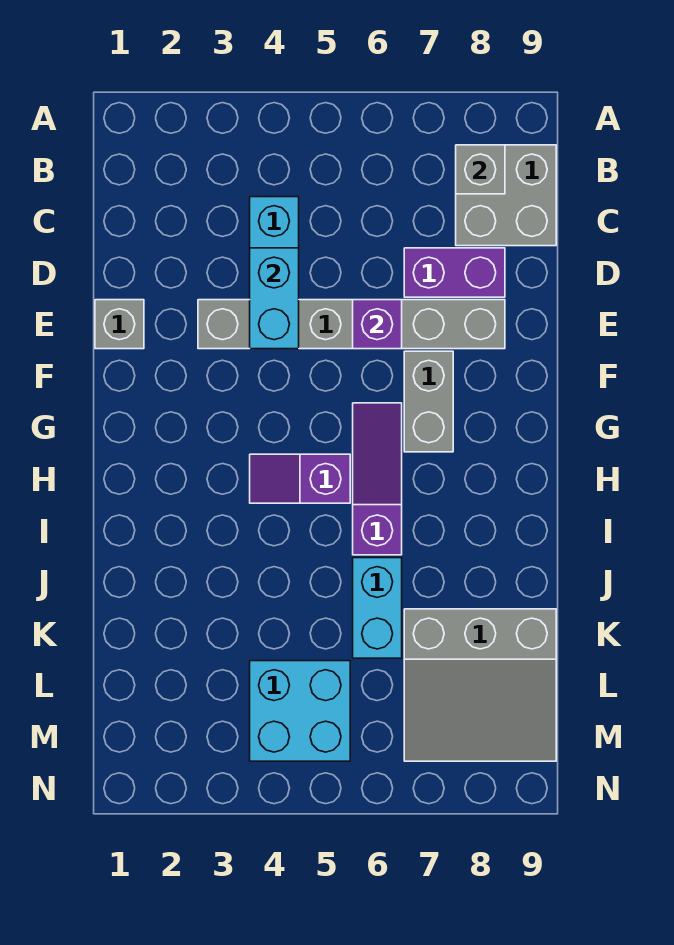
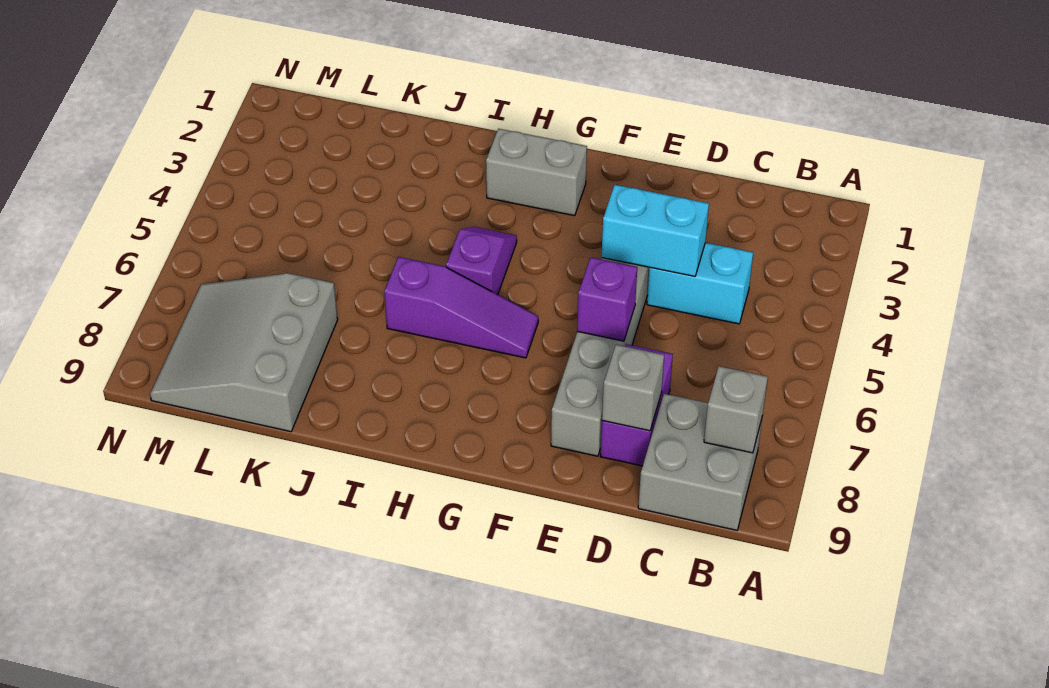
grey 1x1 brick [95,300,144,349] -> grey 1x1 brick moved to [602,345,664,431]
grey 1x2 brick [404,351,453,452] -> grey 1x2 brick moved to [486,129,587,216]
cyan 1x2 brick [353,558,402,658] -> none
cyan 2x2 brick [250,661,350,761] -> none

